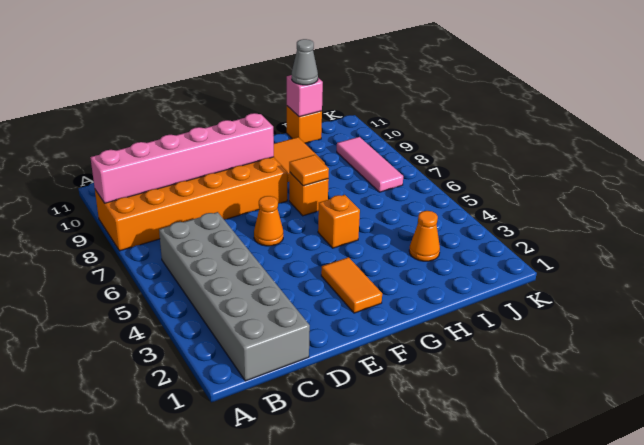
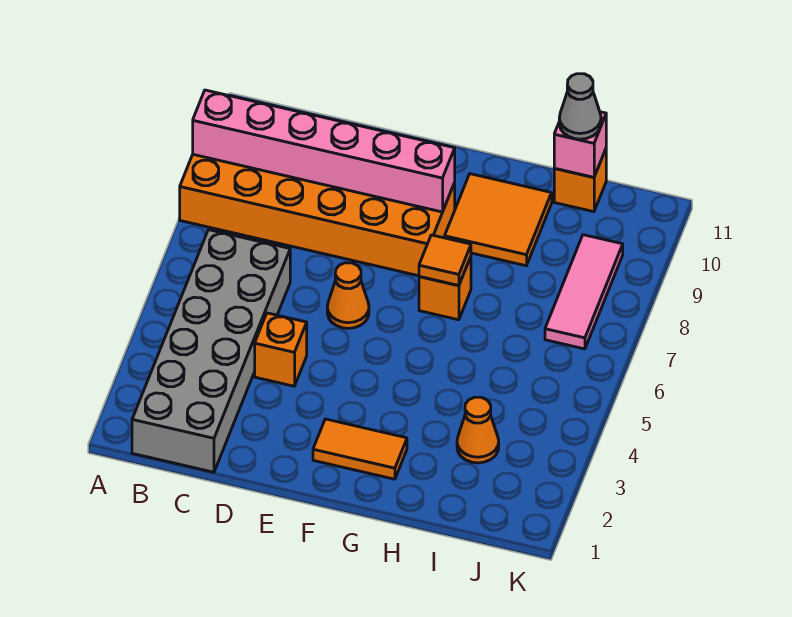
orange 1x2 tile [321,257,382,313] -> orange 1x2 tile turned to [313,419,407,479]
orange 1x1 brick [318,195,360,248] -> orange 1x1 brick moved to [255,313,307,386]

